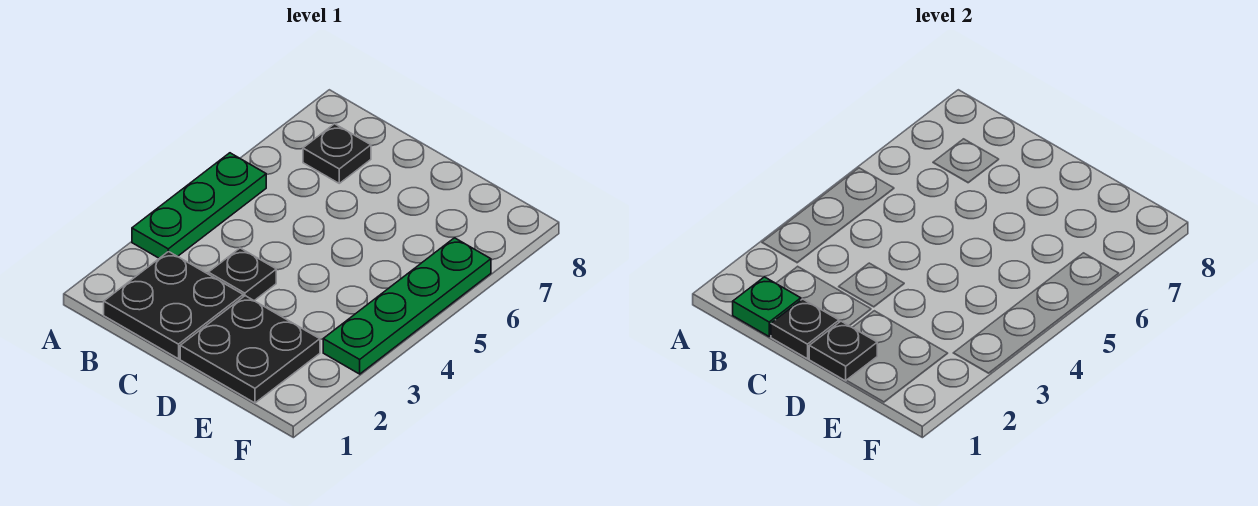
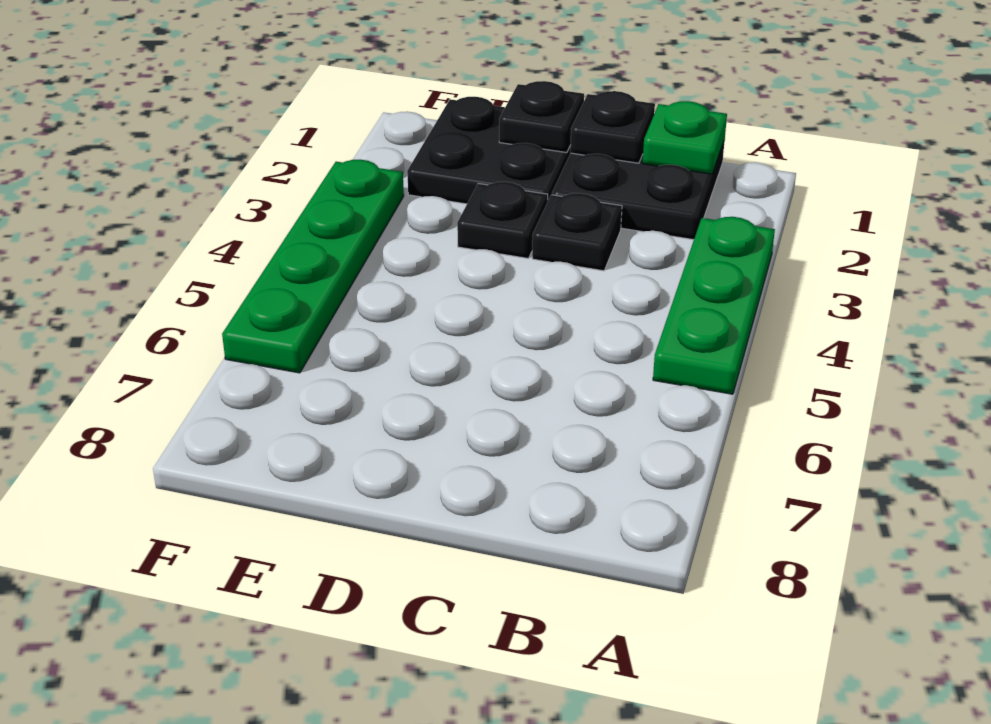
black 1x1 plate [303,124,371,183] -> black 1x1 plate moved to [457,182,548,258]

